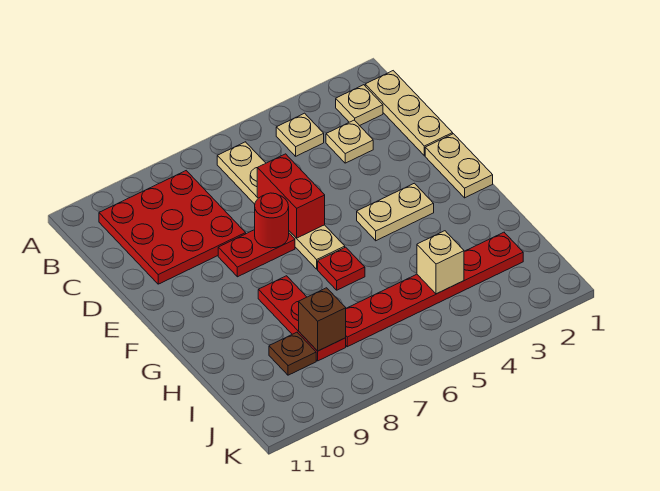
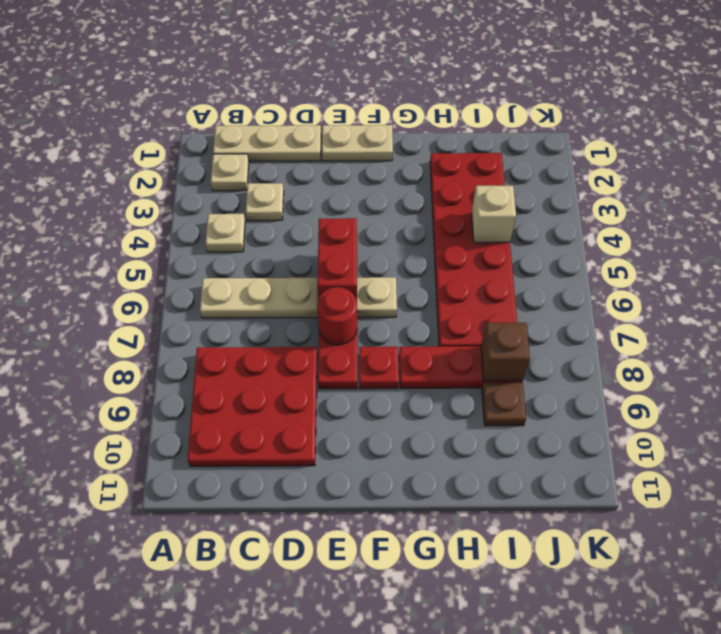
red 1x2 brick [257,154,325,238] -> red 1x2 brick turned to [318,218,357,301]
tan 1x2 plate [357,183,434,241] -> none
red 1x1 plate [318,247,365,290] -> red 1x1 plate moved to [359,347,399,389]
red 1x6 plate [346,232,523,347] -> red 2x6 plate [430,153,517,346]

